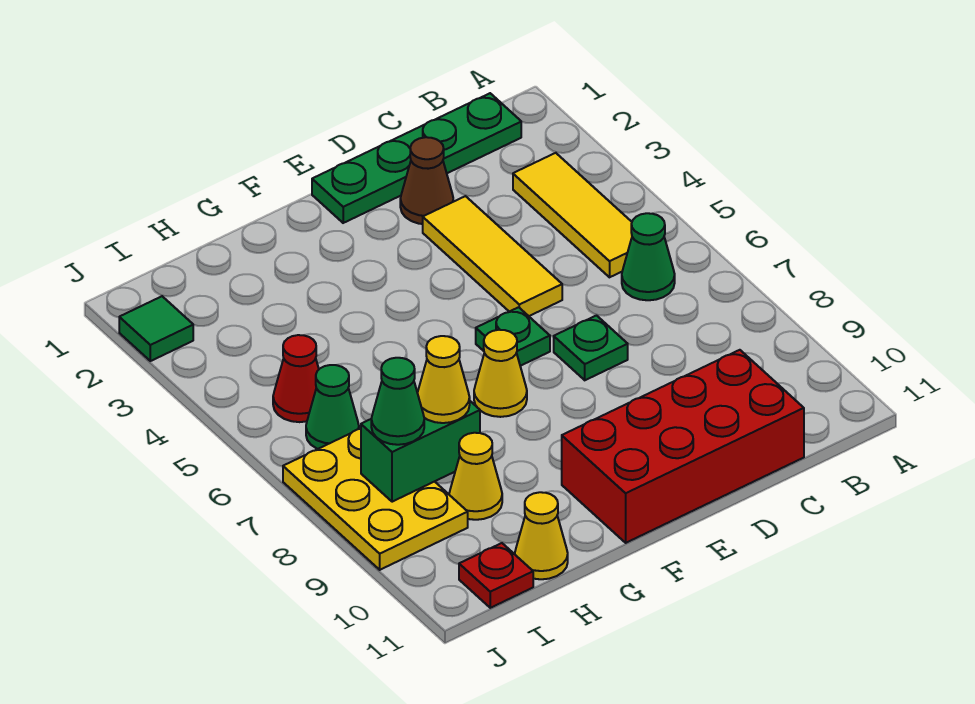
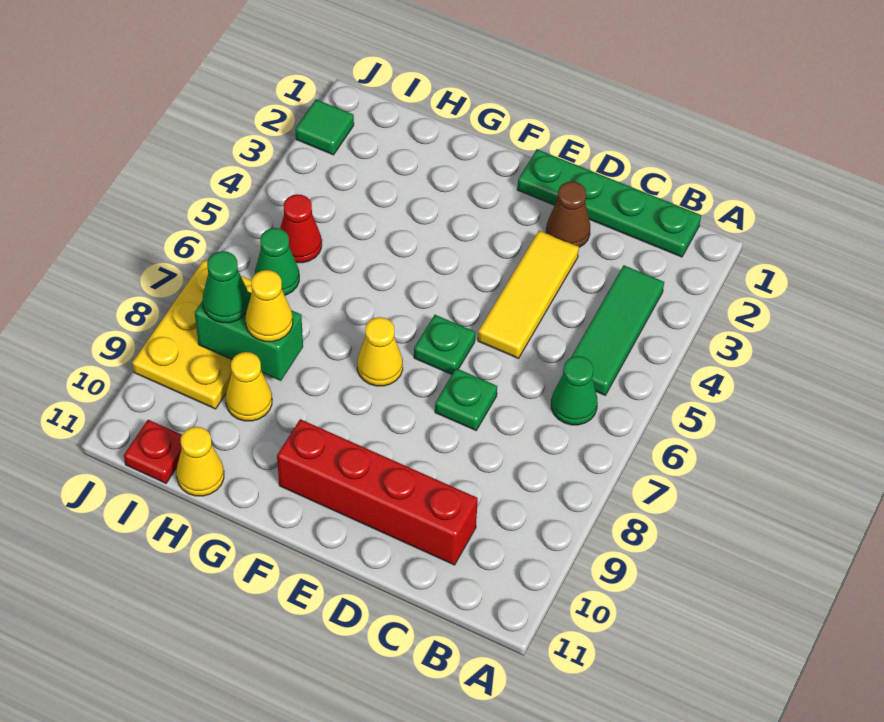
yellow 1x3 tile [513,153,632,277] -> green 1x3 tile [571,265,664,395]
red 2x4 brick [562,350,804,543] -> red 1x4 brick [277,419,478,565]

